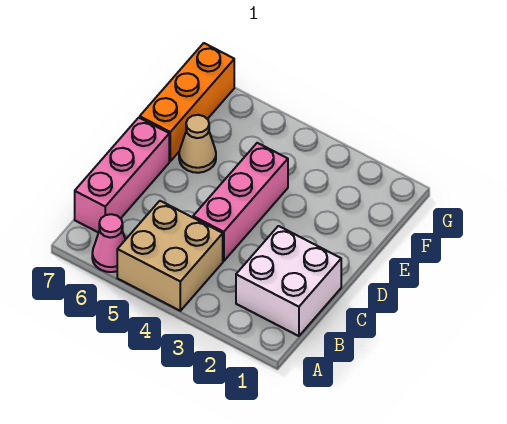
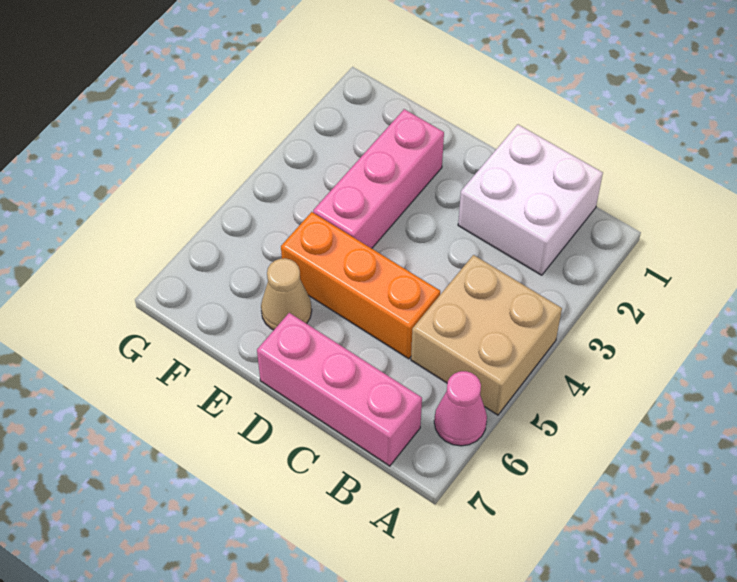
pink 1x3 brick [193,143,288,261] -> pink 1x3 brick turned to [313,109,444,248]
orange 1x3 brick [140,43,234,161] -> orange 1x3 brick moved to [281,212,440,359]

